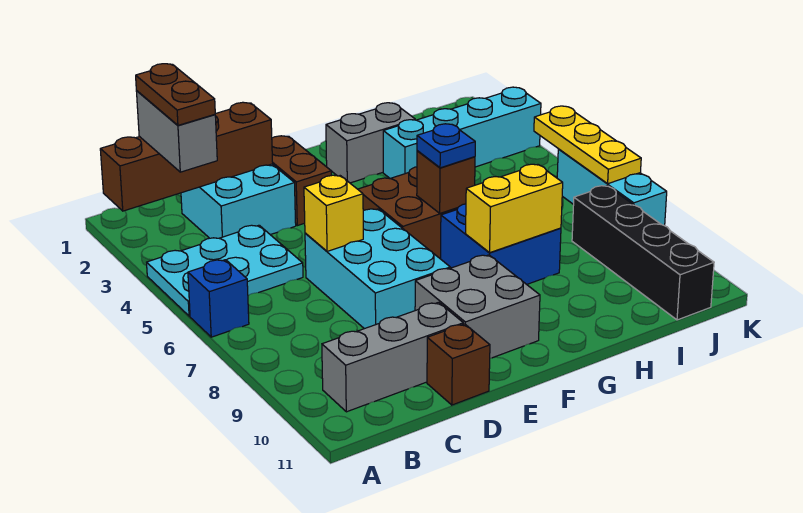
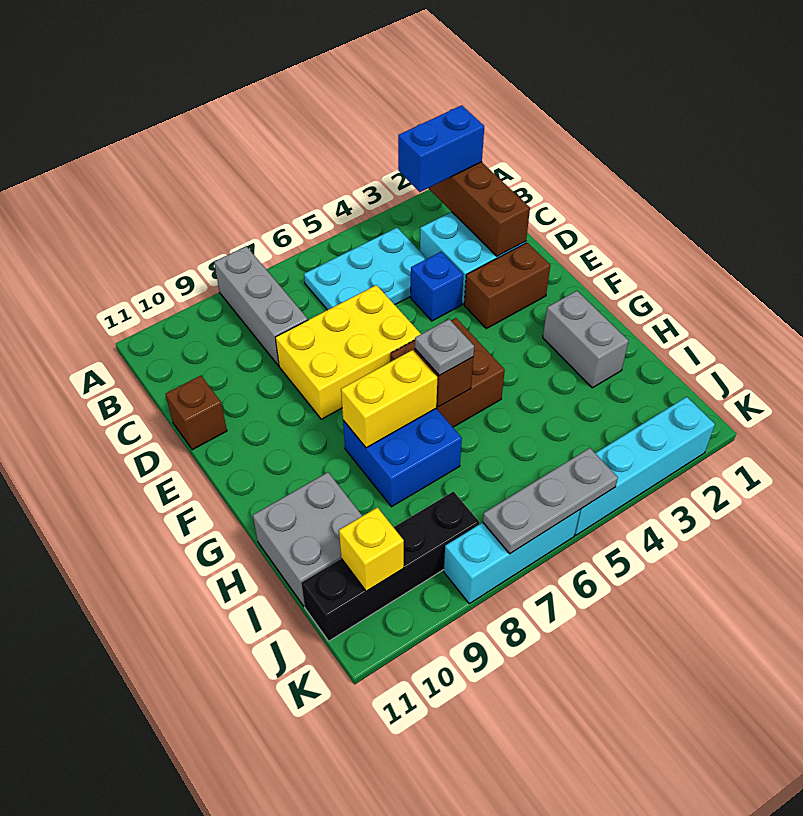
cyan 2x3 plate [147,225,303,316] -> cyan 2x3 plate turned to [304,228,427,310]
blue 1x1 brick [188,260,249,337] -> blue 1x1 brick moved to [411,252,464,321]
grey 1x2 brick [136,91,217,172] -> blue 1x2 brick [398,105,484,192]
brown 1x2 plate [136,64,215,125] -> none
grey 1x3 brick [322,302,463,412] -> grey 1x3 brick moved to [214,246,308,366]
cyan 2x3 brick [305,209,450,329] -> yellow 2x3 brick [275,285,421,419]
yellow 1x1 brick [304,175,363,251] -> yellow 1x1 brick moved to [339,507,404,591]
grey 2x2 brick [415,255,540,358] -> grey 2x2 brick moved to [253,472,362,606]
blue 1x1 plate [417,124,475,168] -> grey 1x1 plate [415,319,474,376]
yellow 1x2 brick [466,164,563,253] -> yellow 1x2 brick turned to [341,350,437,448]
cyan 1x4 brick [383,87,541,179] -> cyan 1x4 brick turned to [575,397,715,535]
yellow 1x3 plate [534,106,641,184] -> grey 1x3 plate [483,448,618,554]

